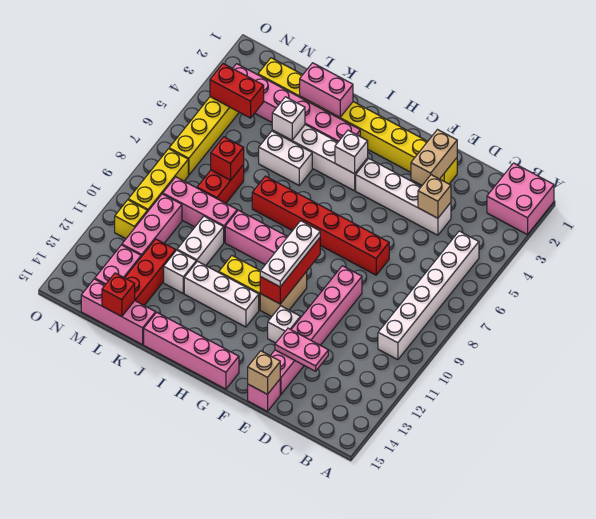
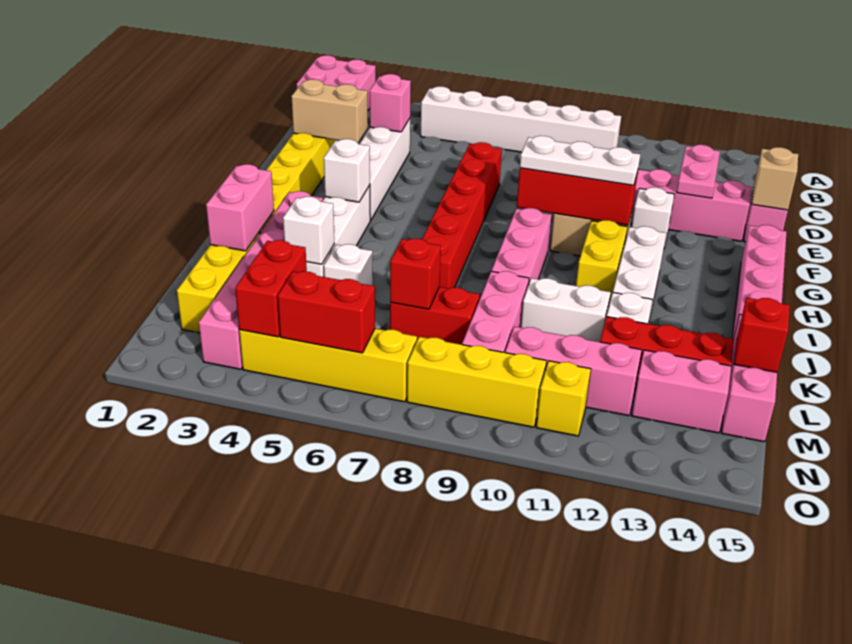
tan 1x1 brick [418,175,451,218] -> pink 1x1 brick [370,74,411,132]
white 1x2 brick [259,131,312,185] -> white 1x1 brick [324,244,373,286]
none -> red 1x2 brick [278,271,375,353]

